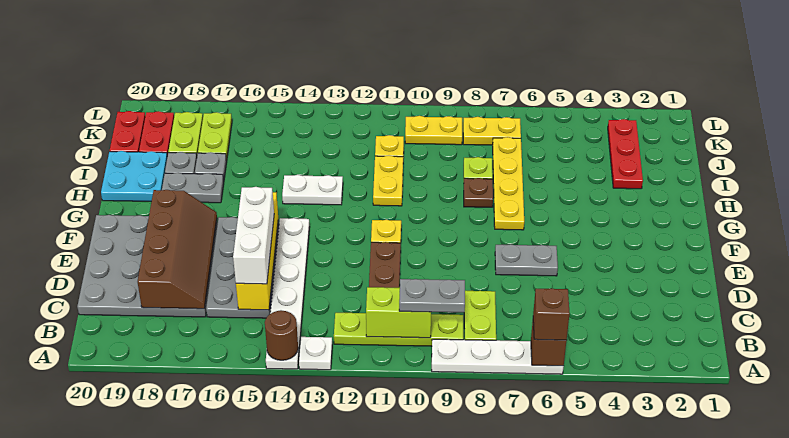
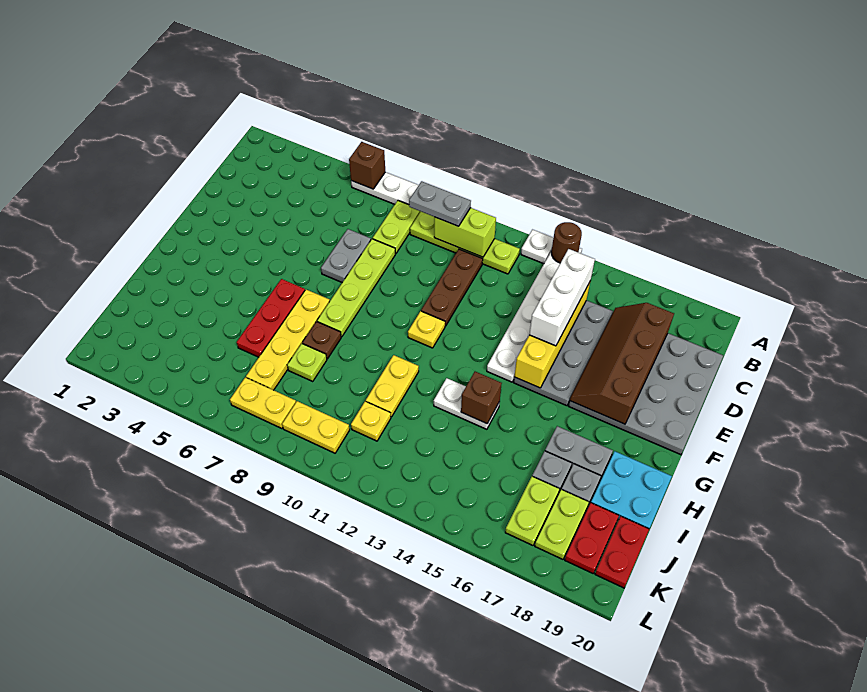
brown 1x1 brick [533,289,570,340] -> brown 1x1 brick moved to [461,372,502,424]
none -> lime 1x4 plate [317,239,395,337]
grey 1x2 plate [495,244,558,276] -> grey 1x2 plate turned to [321,229,371,282]
red 1x3 plate [608,119,643,189] -> red 1x3 plate moved to [237,279,305,357]

